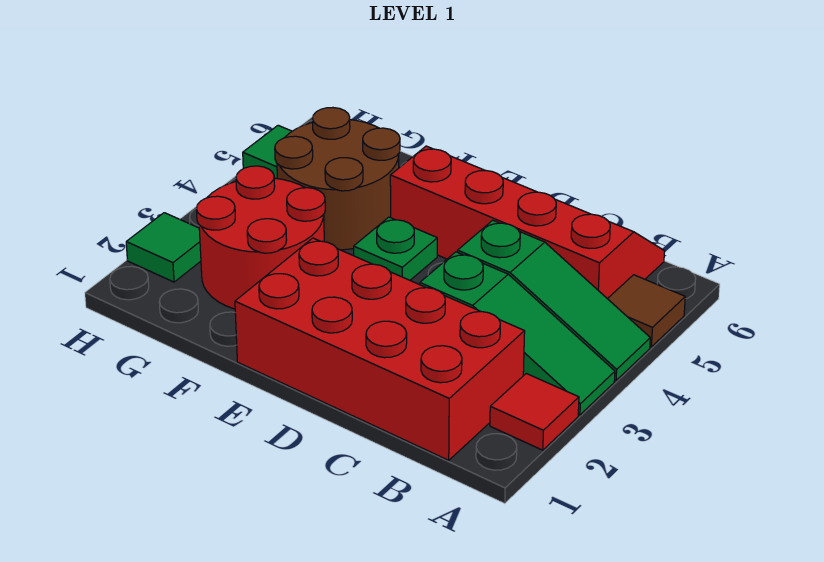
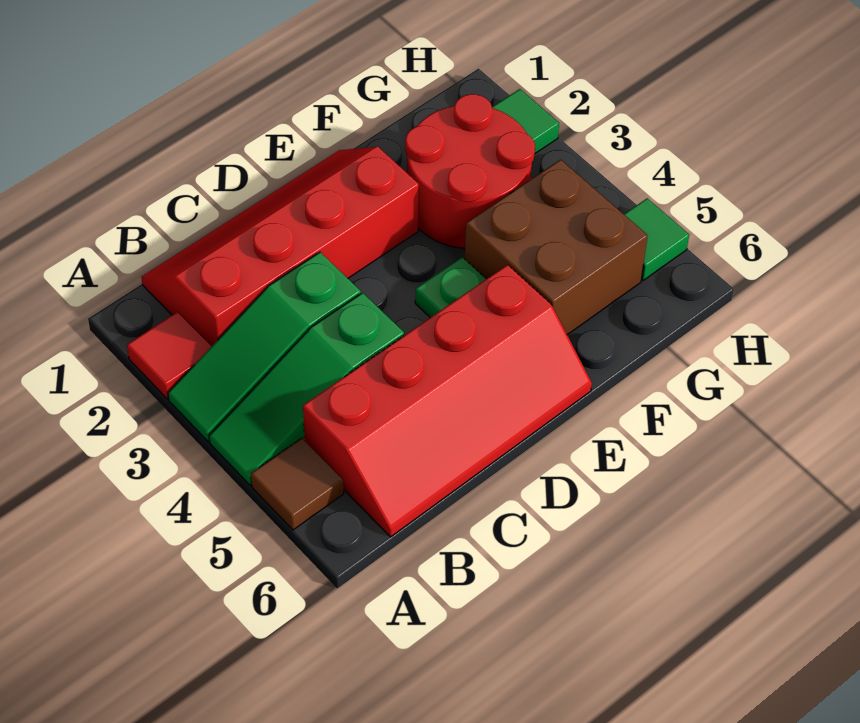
red 2x4 brick [235,238,525,460] -> red 2x4 slope [141,147,419,346]
brown 2x2 round brick [275,108,400,250] -> brown 2x2 brick [465,160,648,335]

